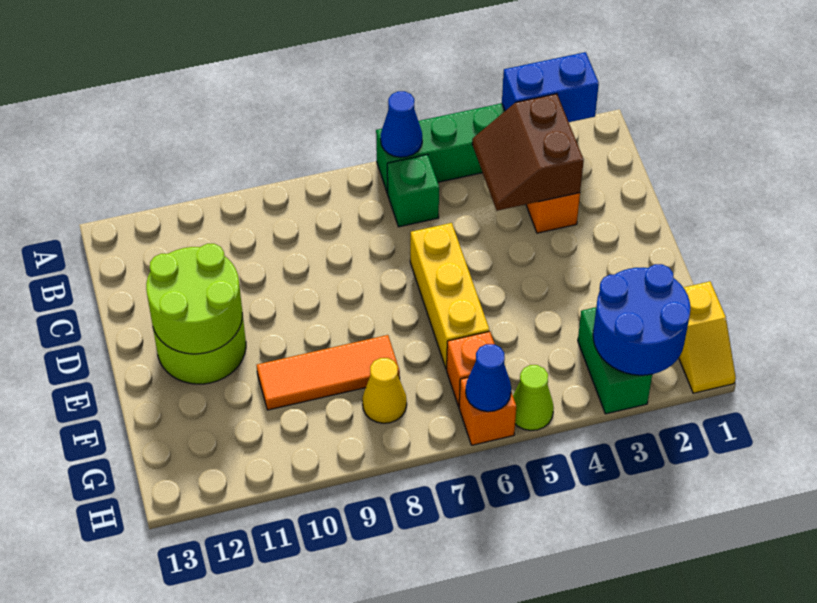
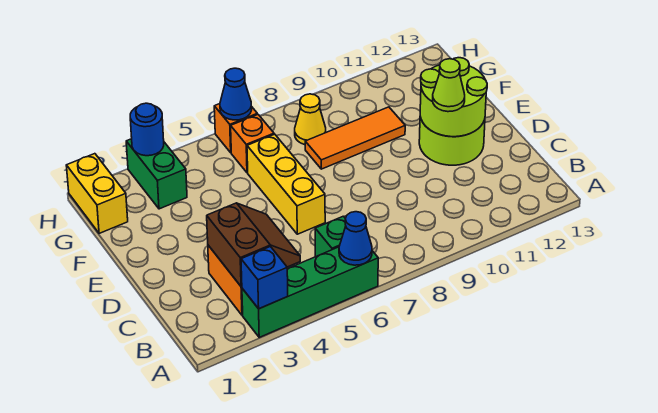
blue 1x2 brick [502,52,599,122] -> blue 1x1 brick [241,247,288,309]
yellow 1x2 slope [679,281,736,393] -> yellow 1x2 brick [66,154,128,233]
blue 2x2 round brick [593,264,690,375] -> blue 1x1 round brick [130,103,164,156]
lime 1x1 cone [513,365,554,431] -> lime 1x1 cone moved to [433,59,465,112]

